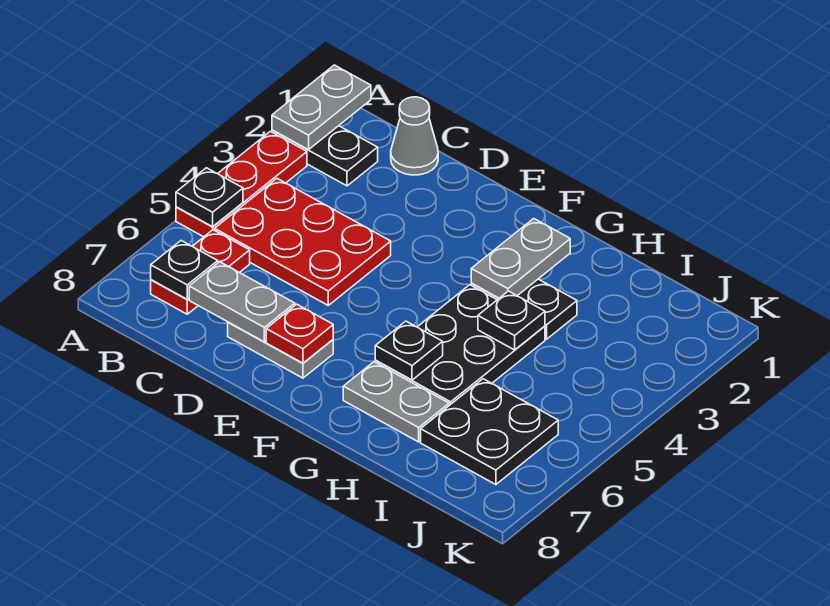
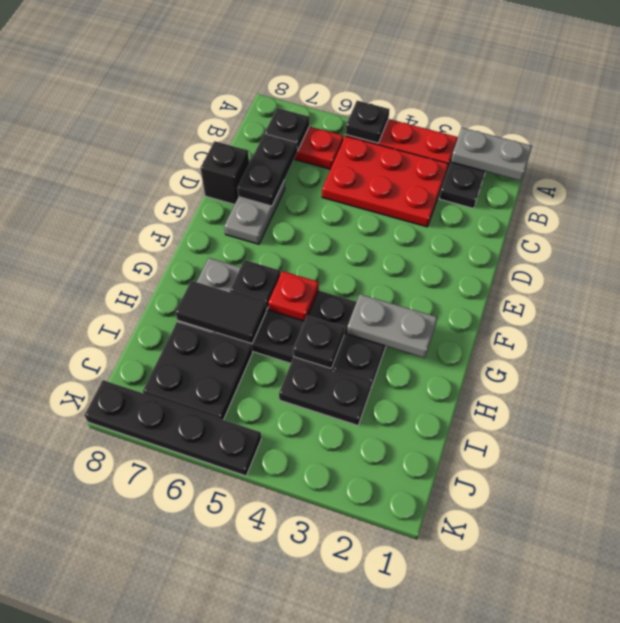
red 2x3 plate [215,179,391,305] -> red 2x3 plate turned to [322,136,448,227]
grey 1x1 cone [391,97,438,175] -> none
grey 1x2 plate [189,262,295,342] -> black 1x2 plate [237,134,297,206]
none -> black 1x1 brick [200,141,249,205]
red 1x1 plate [266,304,333,363] -> red 1x1 plate moved to [268,271,319,321]
none -> black 1x2 tile [175,281,266,344]
none -> black 1x2 plate [279,359,371,425]
none -> black 1x4 plate [84,380,261,476]

